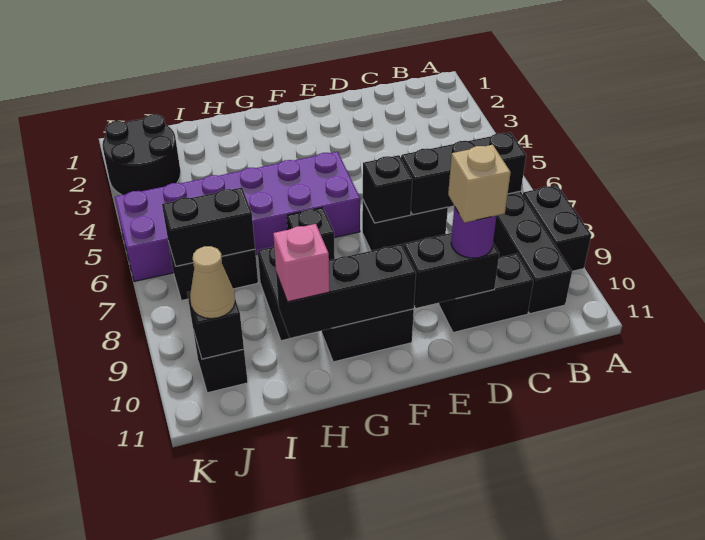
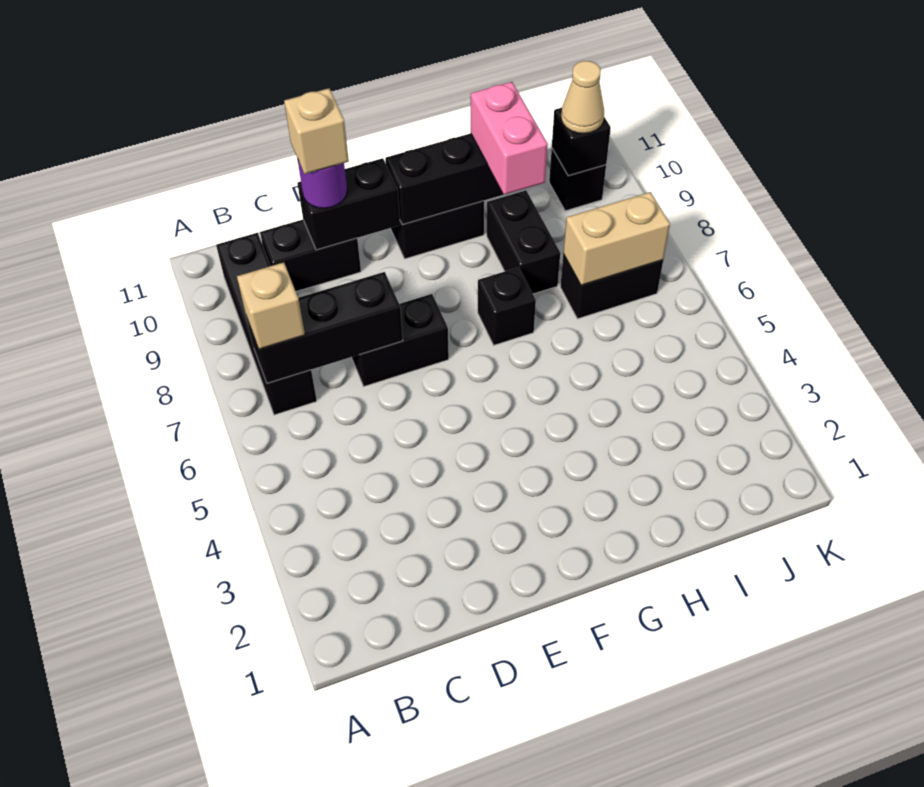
black 1x2 brick [523,185,591,271] -> none
none -> tan 1x1 brick [237,262,305,349]
black 1x1 brick [363,155,412,223] -> none
purple 2x6 brick [115,152,360,281] -> none
pink 1x1 brick [273,224,330,302] -> pink 1x2 brick [471,82,548,195]
black 1x2 brick [162,188,255,266] -> tan 1x2 brick [563,192,670,285]
black 2x2 round brick [102,114,181,195] -> none

